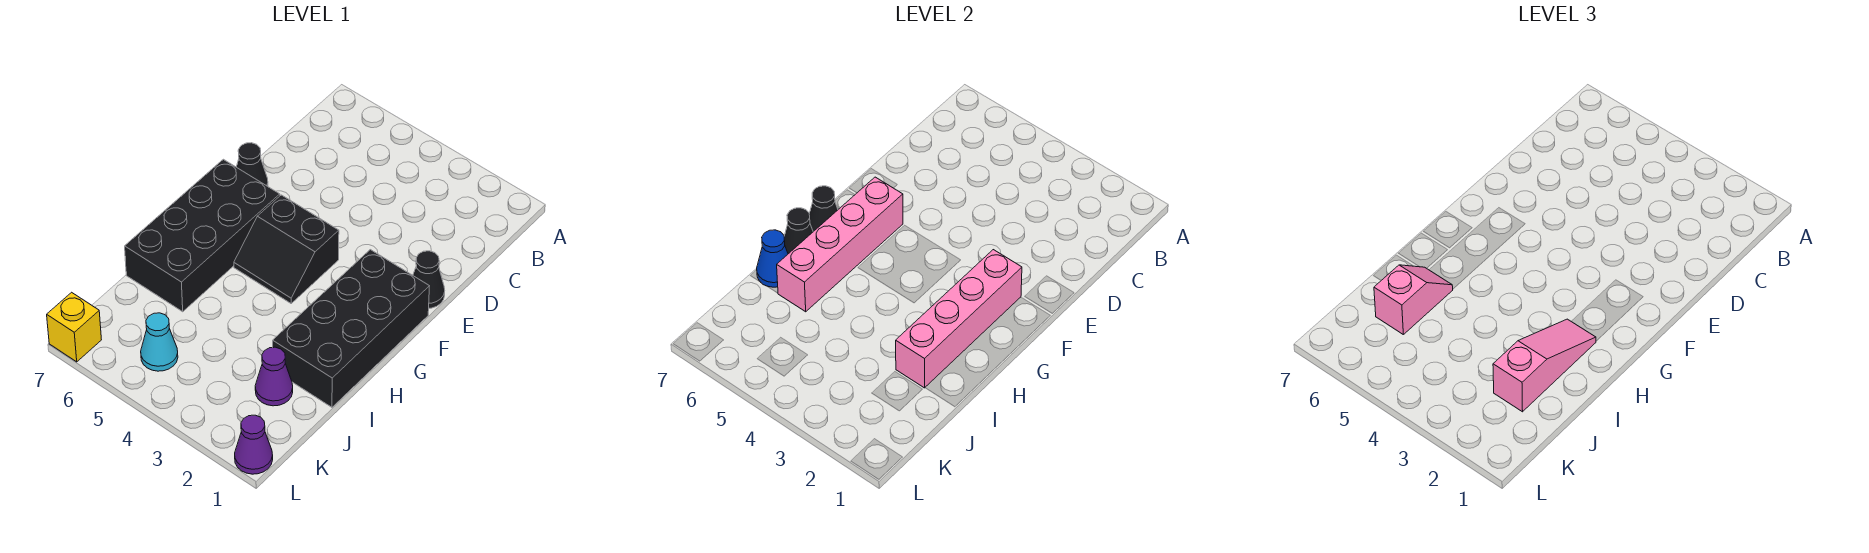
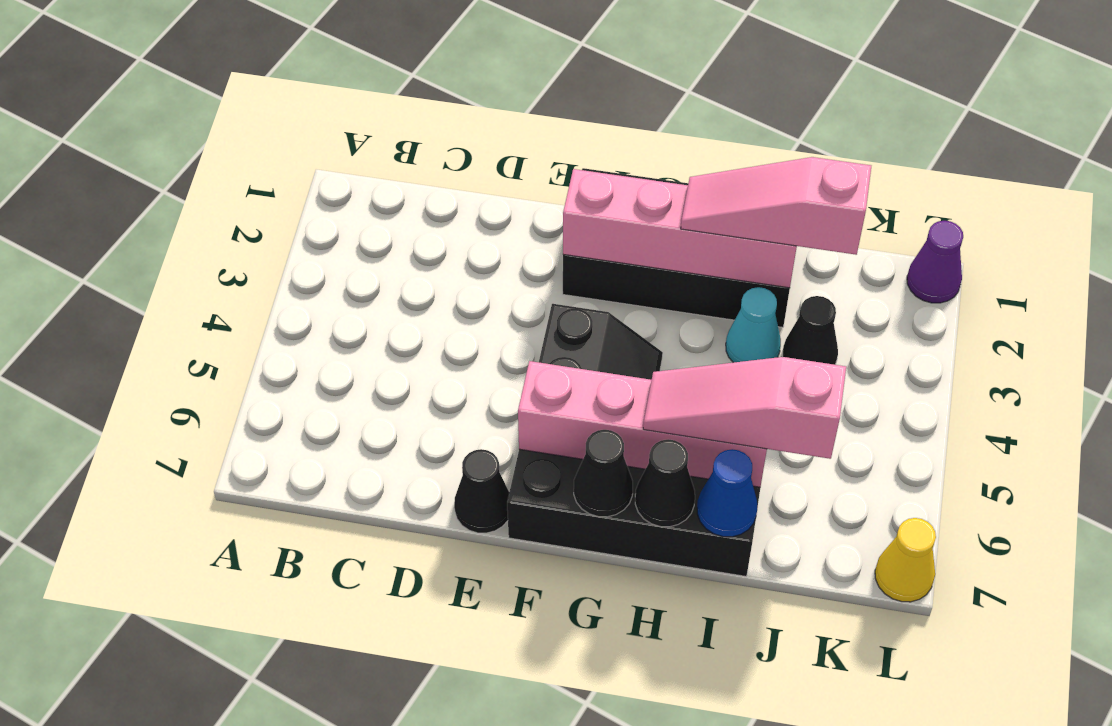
black 1x1 cone [413,251,445,308] -> black 1x1 cone moved to [783,296,838,365]
pink 1x2 slope [1374,265,1453,334] -> pink 1x3 slope [643,357,846,459]
purple 1x1 cone [255,347,293,406] -> none
cyan 1x1 cone [141,313,178,371] -> cyan 1x1 cone moved to [726,287,781,363]
yellow 1x1 brick [47,292,101,362] -> yellow 1x1 cone [875,518,936,602]

